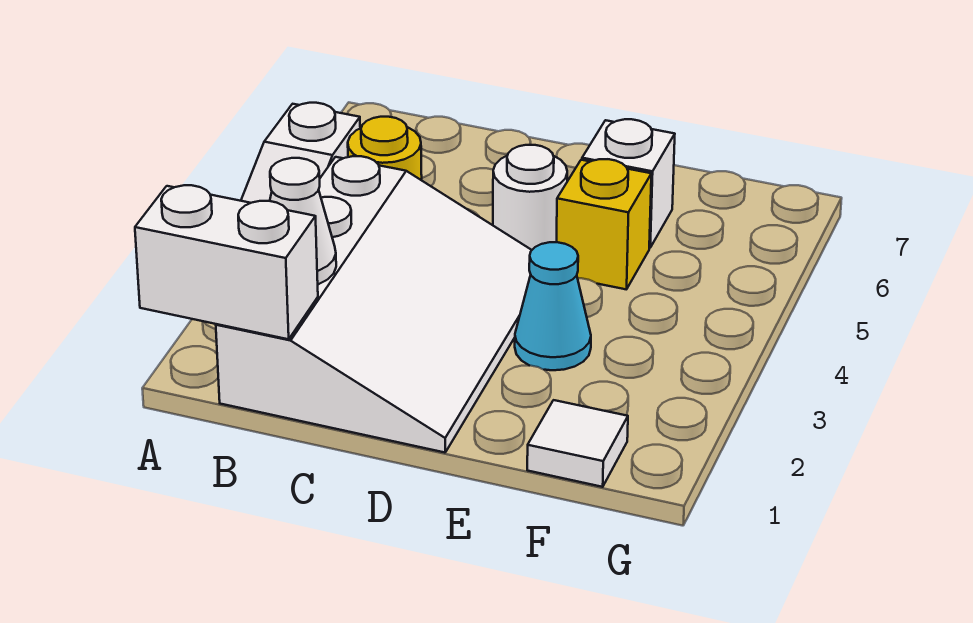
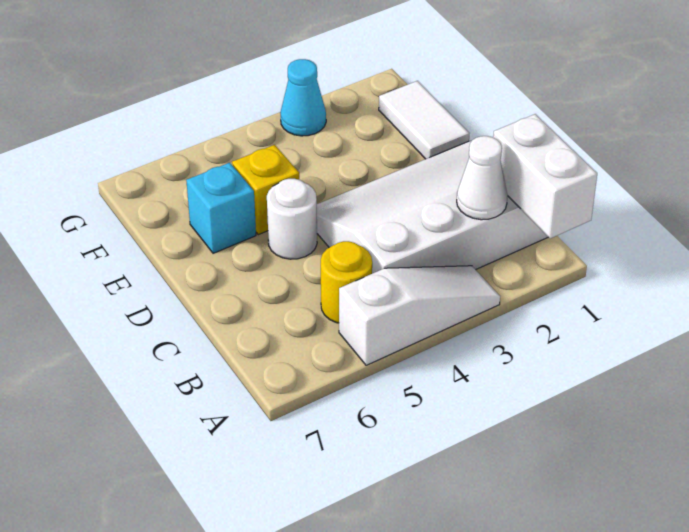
cyan 1x1 cone [515,242,591,370] -> cyan 1x1 cone moved to [280,59,326,136]
white 1x1 brick [582,119,675,248] -> cyan 1x1 brick [186,163,256,253]
white 1x1 tile [527,400,628,487] -> white 1x2 tile [379,81,470,159]

